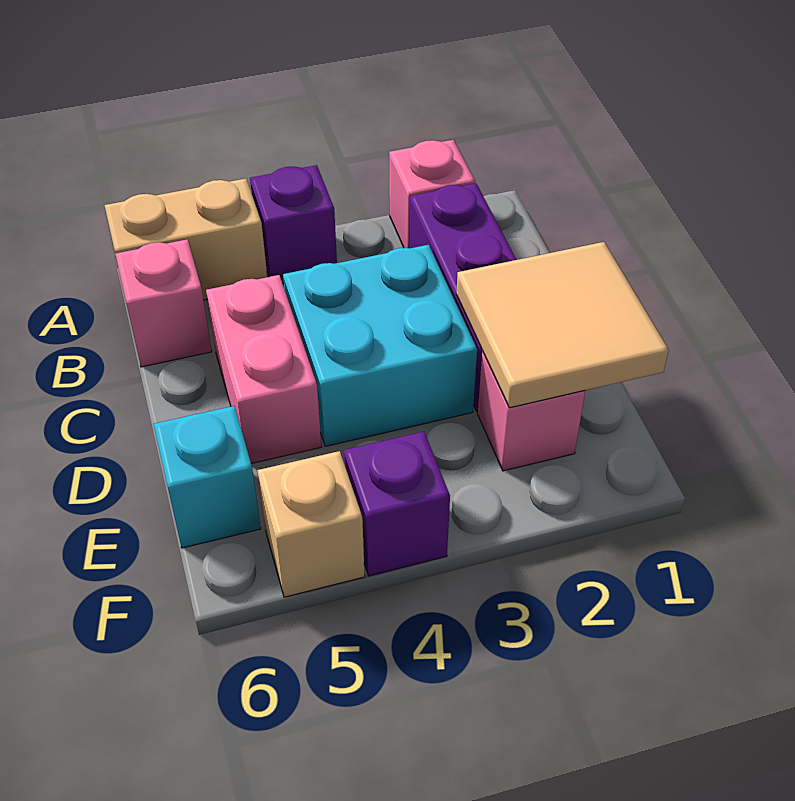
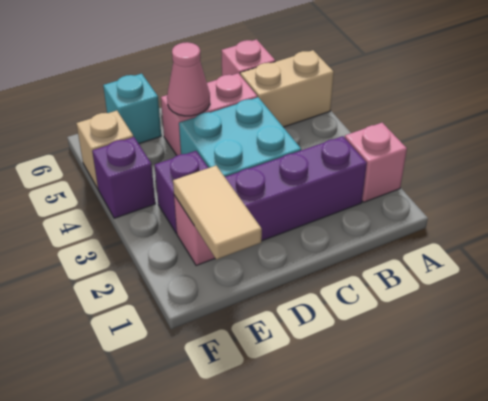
purple 1x1 brick [250,165,337,284] -> purple 1x1 brick moved to [155,151,208,233]
tan 1x2 brick [104,179,267,300] -> tan 1x2 brick turned to [240,50,334,127]
tan 2x2 tile [456,242,669,408] -> tan 1x2 tile [173,166,262,259]
none -> pink 1x1 cone [167,42,210,116]

